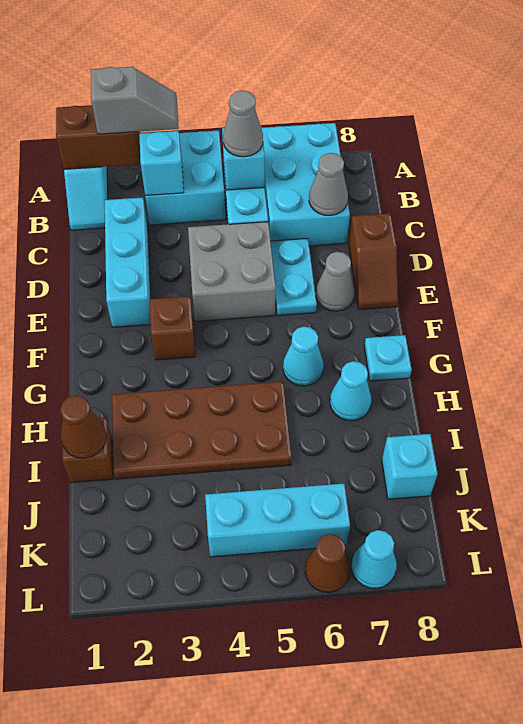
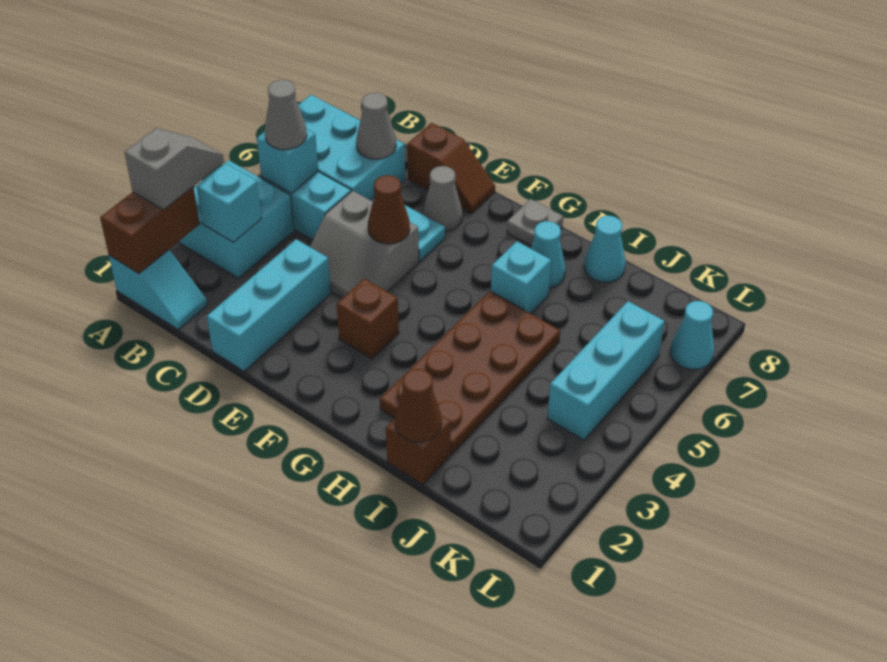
cyan 1x3 brick [105,198,151,327] -> cyan 1x3 brick turned to [207,239,331,371]
grey 2x2 brick [188,222,276,321] -> grey 2x2 slope [310,191,419,298]
cyan 1x1 cone [283,327,323,386] -> cyan 1x1 cone moved to [584,216,626,282]
cyan 1x1 plate [364,335,412,381] -> grey 1x1 plate [507,199,563,246]
cyan 1x1 brick [382,434,438,499] -> cyan 1x1 brick moved to [491,241,551,314]
brown 1x1 cone [305,534,350,592] -> brown 1x1 cone moved to [368,175,410,244]

